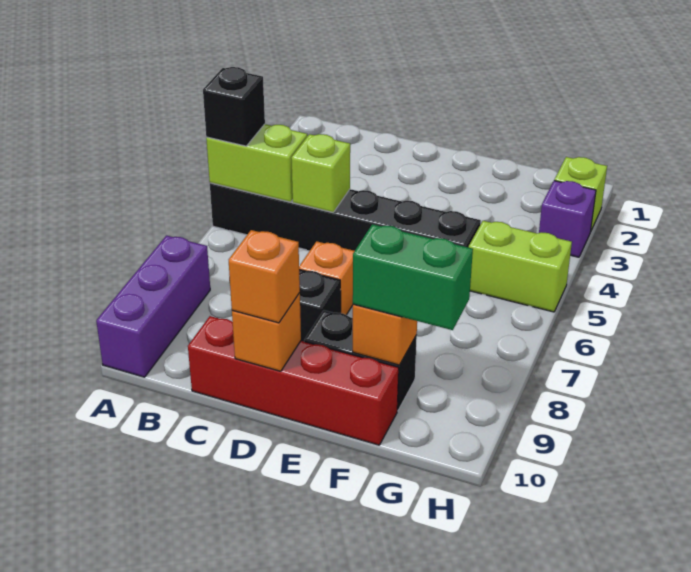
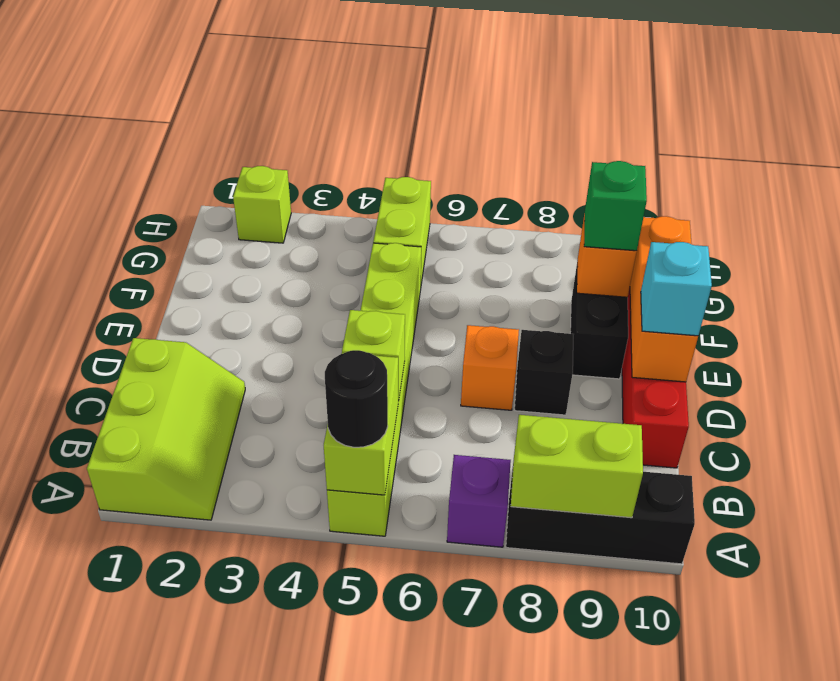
none -> lime 2x3 slope [87,338,245,520]
black 1x6 brick [210,183,481,251] -> lime 1x6 brick [327,243,421,536]
black 1x1 brick [203,67,265,146] -> black 1x1 round brick [325,350,388,447]
purple 1x3 brick [96,236,210,377] -> black 1x3 brick [506,469,695,564]
none -> lime 1x2 brick [511,415,643,518]
orange 1x1 brick [232,293,301,371] -> orange 1x3 brick [630,216,698,382]
orange 1x1 brick [229,230,300,323] -> cyan 1x1 brick [641,242,712,336]
green 1x2 brick [353,224,473,330] -> green 1x1 brick [584,161,647,251]
purple 1x1 brick [539,181,596,257] -> purple 1x1 brick moved to [447,455,511,547]

